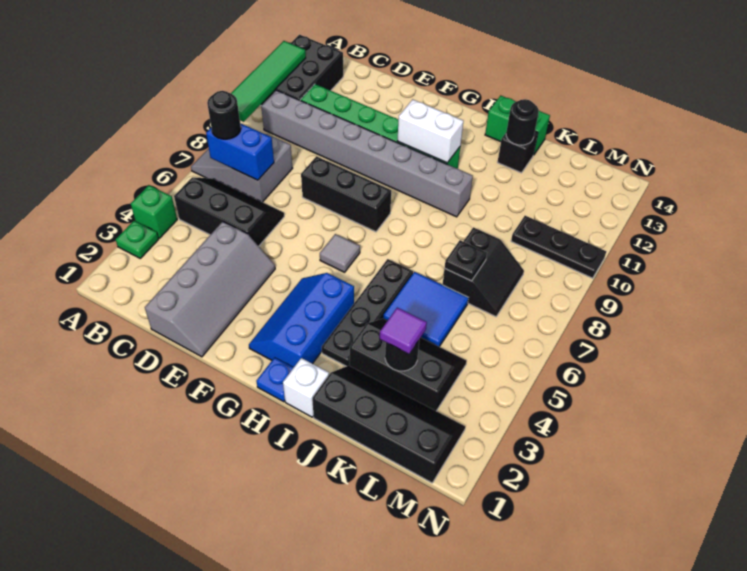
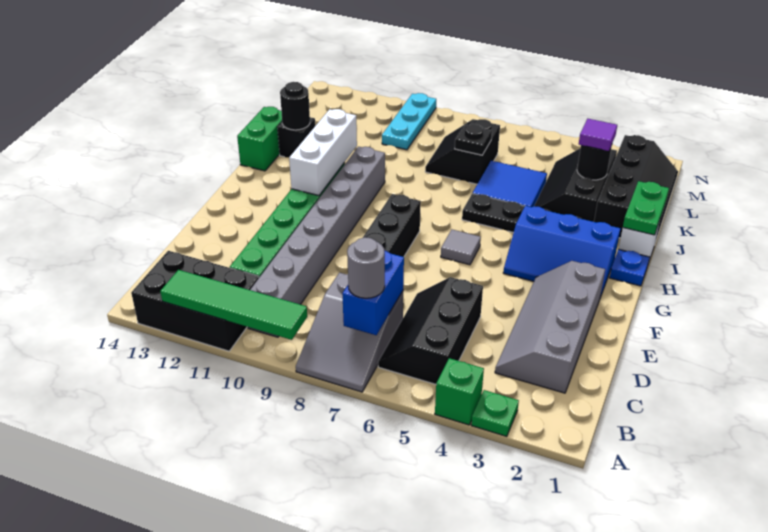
black 1x1 round brick [207,91,241,139] -> grey 1x1 round brick [347,237,385,298]
grey 2x4 slope [145,222,275,357] -> grey 2x4 slope turned to [495,261,605,393]
white 1x2 brick [398,99,463,163] -> white 1x3 brick [289,109,357,196]
none -> green 1x2 plate [623,181,669,235]
black 2x4 slope [312,366,465,483] -> black 2x4 slope turned to [594,135,678,242]
black 2x2 slope [443,227,524,317] -> black 2x2 slope turned to [425,119,500,184]
black 1x3 plate [511,216,606,278] -> cyan 1x3 plate [382,93,436,150]

